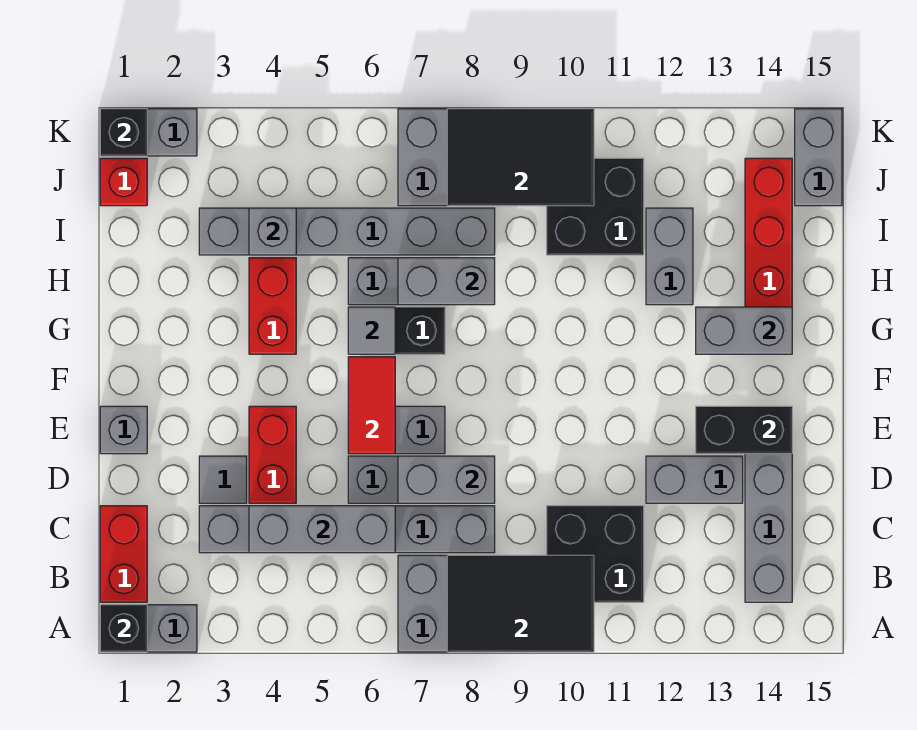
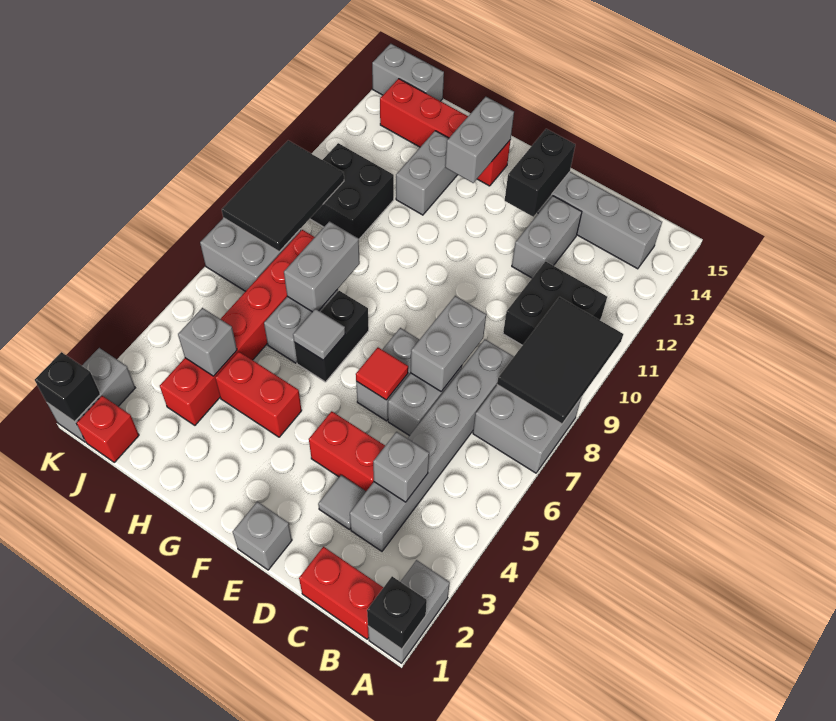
grey 1x3 brick [249,506,395,553] -> grey 1x1 brick [373,432,429,502]
red 1x2 tile [348,357,395,454] -> red 1x1 tile [356,347,408,400]
grey 1x2 brick [646,208,693,305] -> grey 1x2 brick turned to [396,131,458,215]
grey 1x6 brick [199,208,495,255] -> red 1x6 brick [160,230,315,425]

